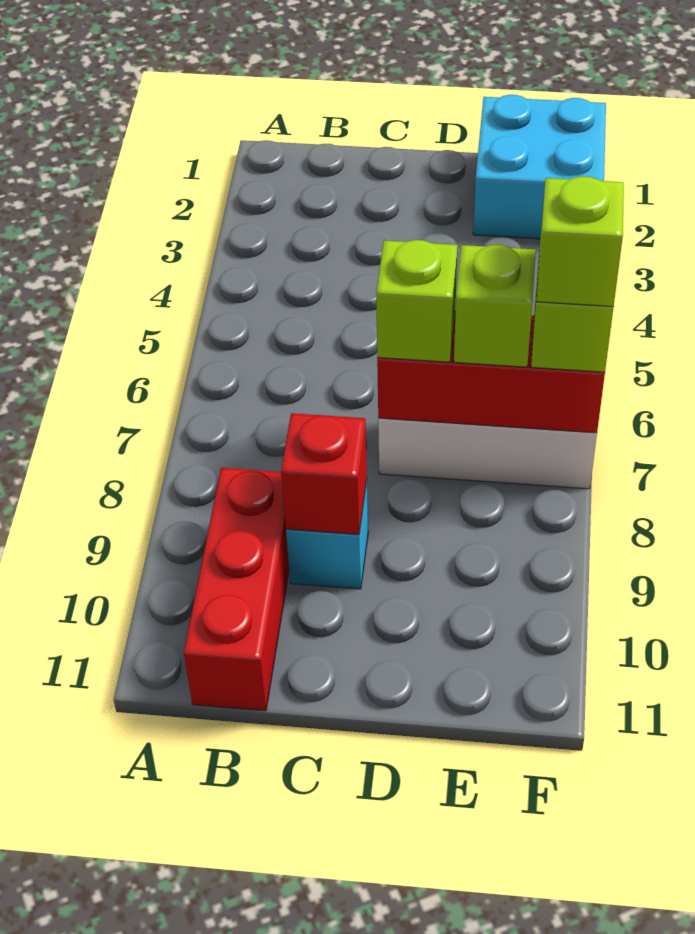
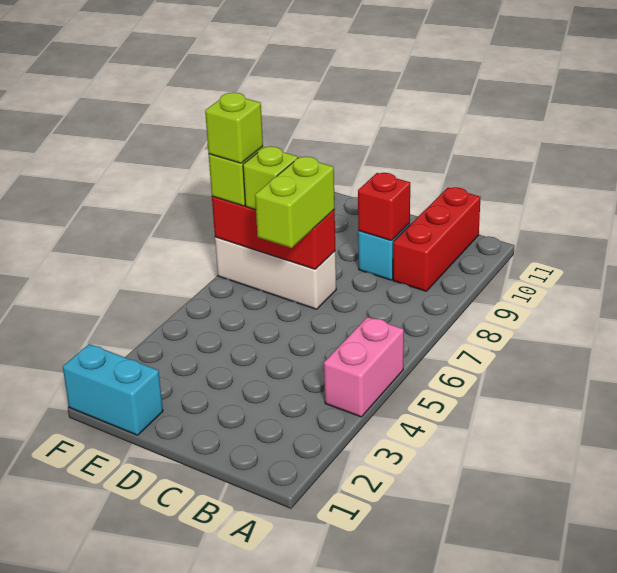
none -> pink 1x2 brick [324,317,404,417]
lime 1x1 brick [376,240,458,362] -> lime 1x2 brick [255,157,335,248]
cyan 2x2 brick [473,95,606,239] -> cyan 1x2 brick [63,344,163,435]

